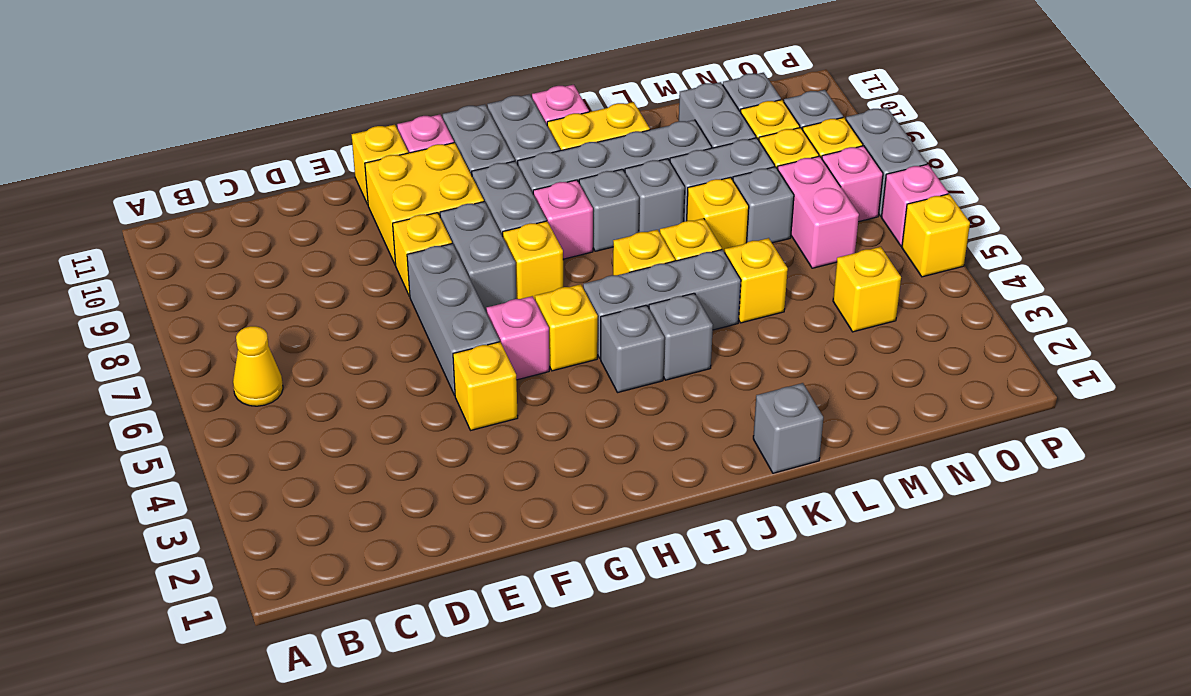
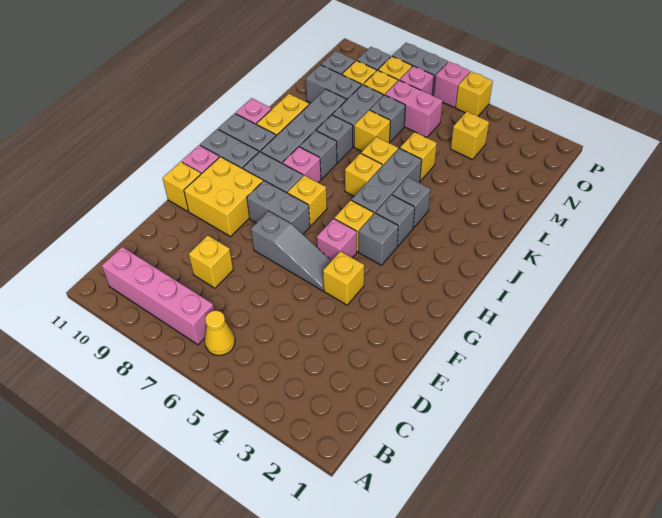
none -> pink 1x4 brick [102,247,214,345]
grey 1x3 brick [407,244,500,395] -> grey 1x3 slope [251,211,331,291]
yellow 1x1 brick [393,213,452,296] -> yellow 1x1 brick moved to [189,235,233,288]
grey 1x1 brick [753,383,823,473] -> grey 1x1 brick moved to [359,213,398,265]

